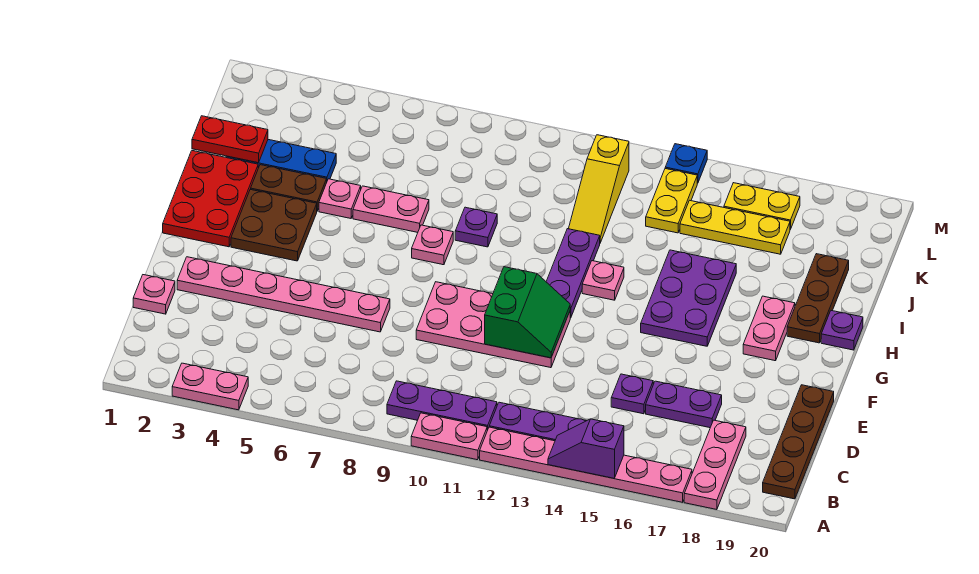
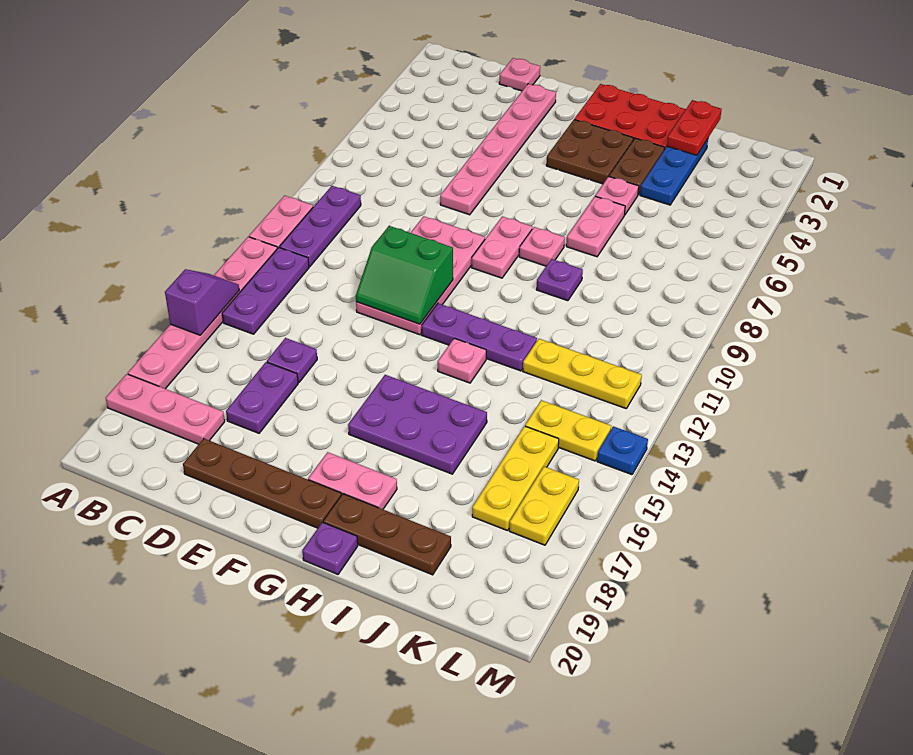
pink 1x2 plate [172,363,248,410] -> pink 1x2 plate moved to [471,216,532,278]
brown 1x4 plate [763,385,834,499] -> brown 1x4 plate moved to [183,438,341,528]
yellow 1x3 slope [569,135,629,243] -> yellow 1x3 plate [523,339,642,408]

